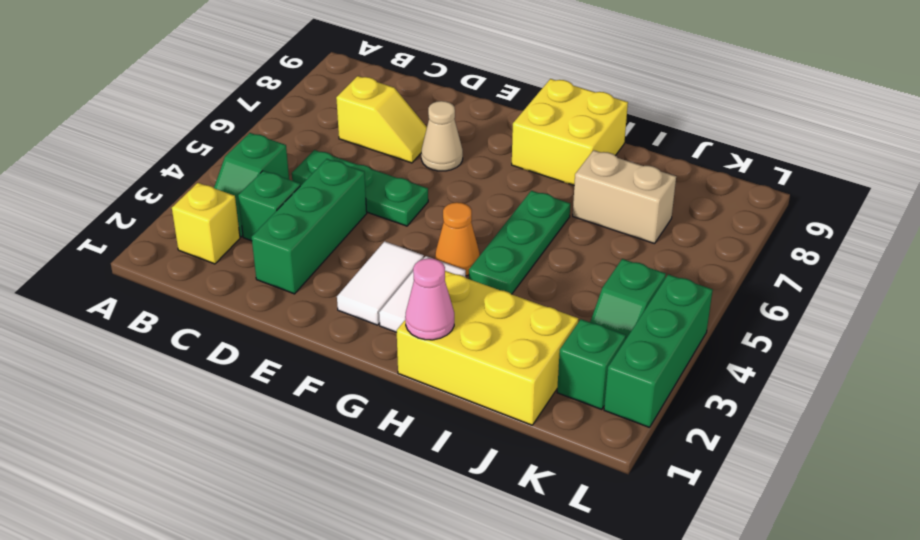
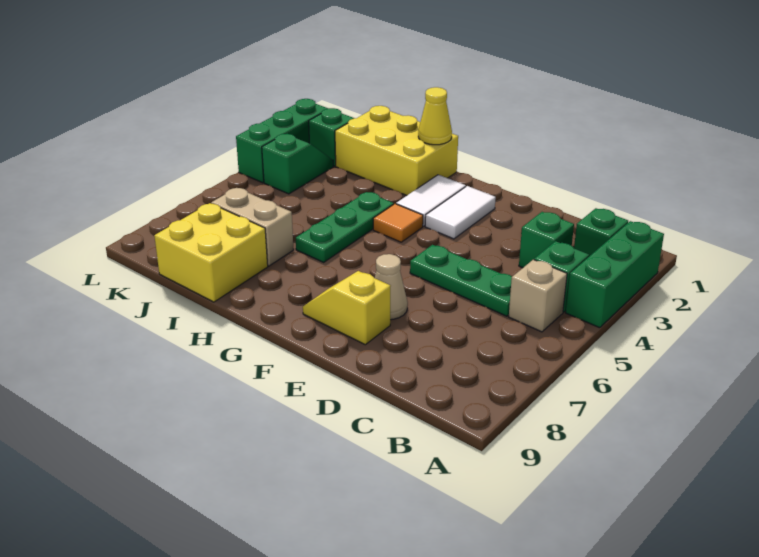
yellow 1x1 brick [172,183,240,264] -> green 1x1 brick [574,208,628,255]
none -> tan 1x1 brick [509,260,567,332]
yellow 1x2 slope [336,76,427,163] -> yellow 1x2 slope moved to [303,271,390,345]
green 1x3 brick [252,159,367,294] -> green 1x3 brick moved to [566,221,664,328]
orange 1x1 cone [435,202,480,276] -> orange 1x1 tile [373,204,423,242]
yellow 2x2 brick [512,79,628,185] -> yellow 2x2 brick moved to [154,203,268,302]
pink 1x1 cone [405,258,454,340] -> yellow 1x1 cone [418,87,452,145]

